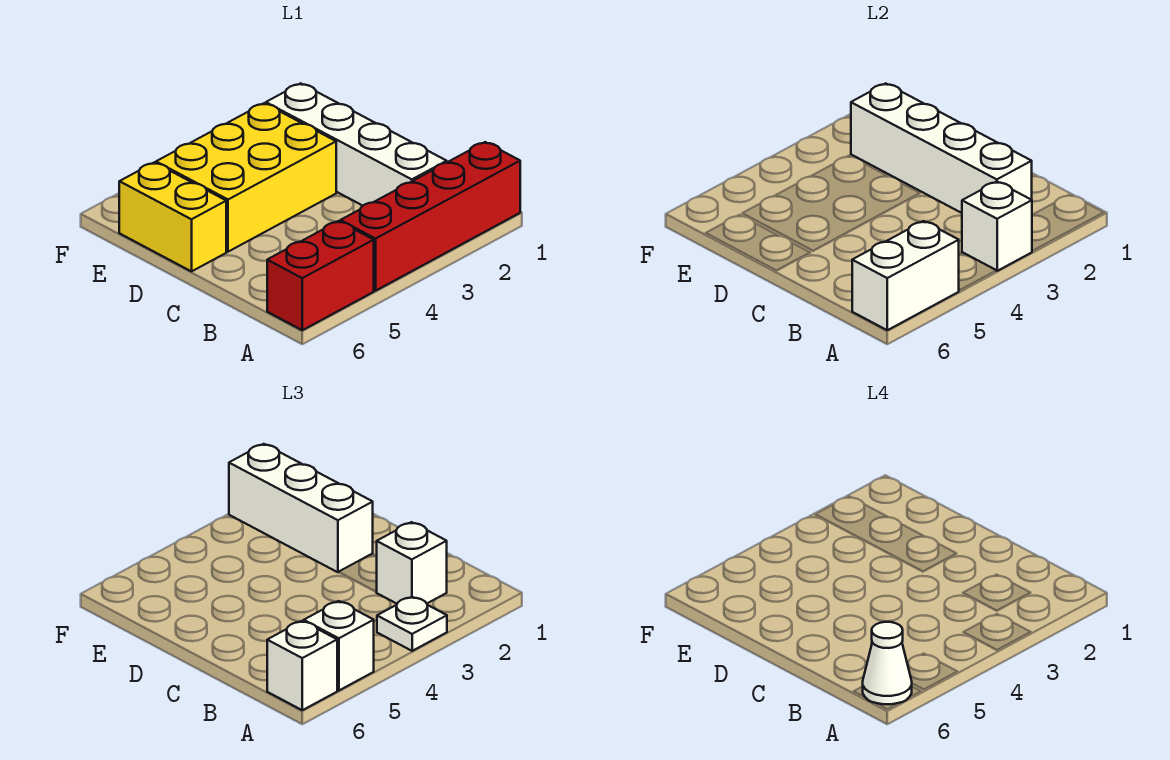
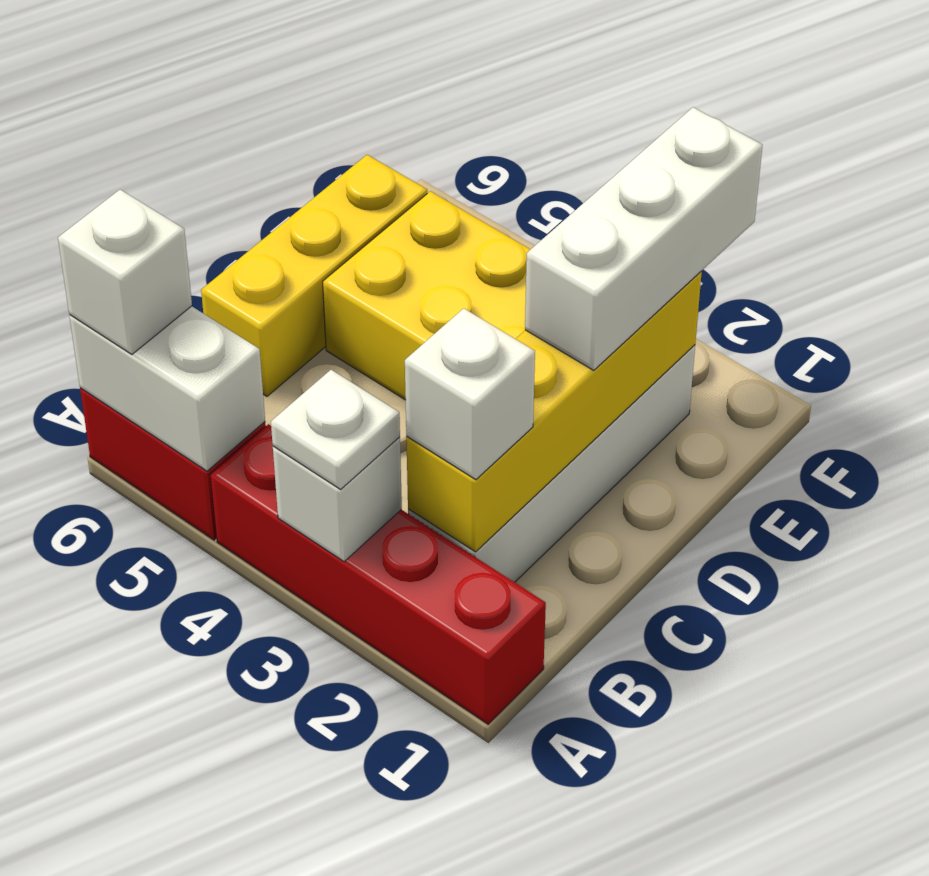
white 1x1 brick [304,601,374,690] -> none
white 1x1 cone [863,622,912,704] -> none
white 1x4 brick [851,83,1032,213] -> yellow 1x4 brick [406,272,702,552]
yellow 1x2 brick [119,162,226,271] -> yellow 1x3 brick [201,155,427,396]

